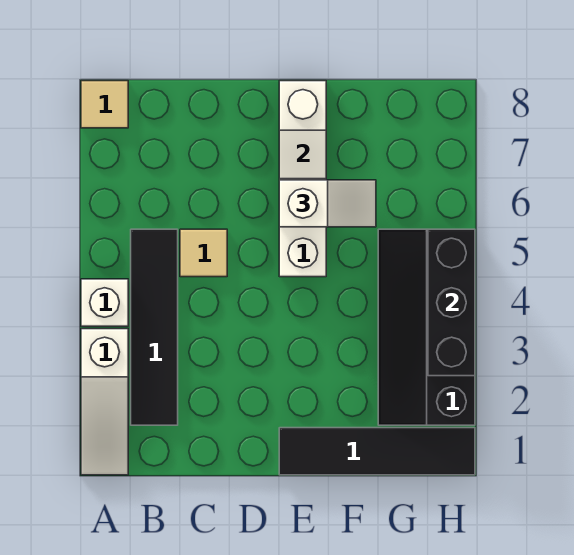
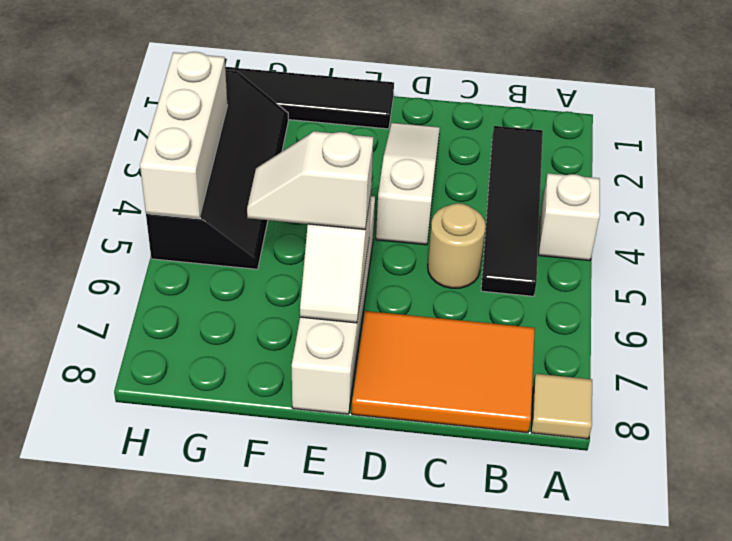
white 1x3 slope [81,329,128,475] -> white 1x3 slope moved to [376,123,440,245]
none -> orange 2x3 tile [352,311,535,433]
tan 1x1 tile [180,229,227,277] -> tan 1x1 round brick [428,203,486,288]
black 1x3 brick [428,229,475,376] -> white 1x3 brick [140,52,227,218]

